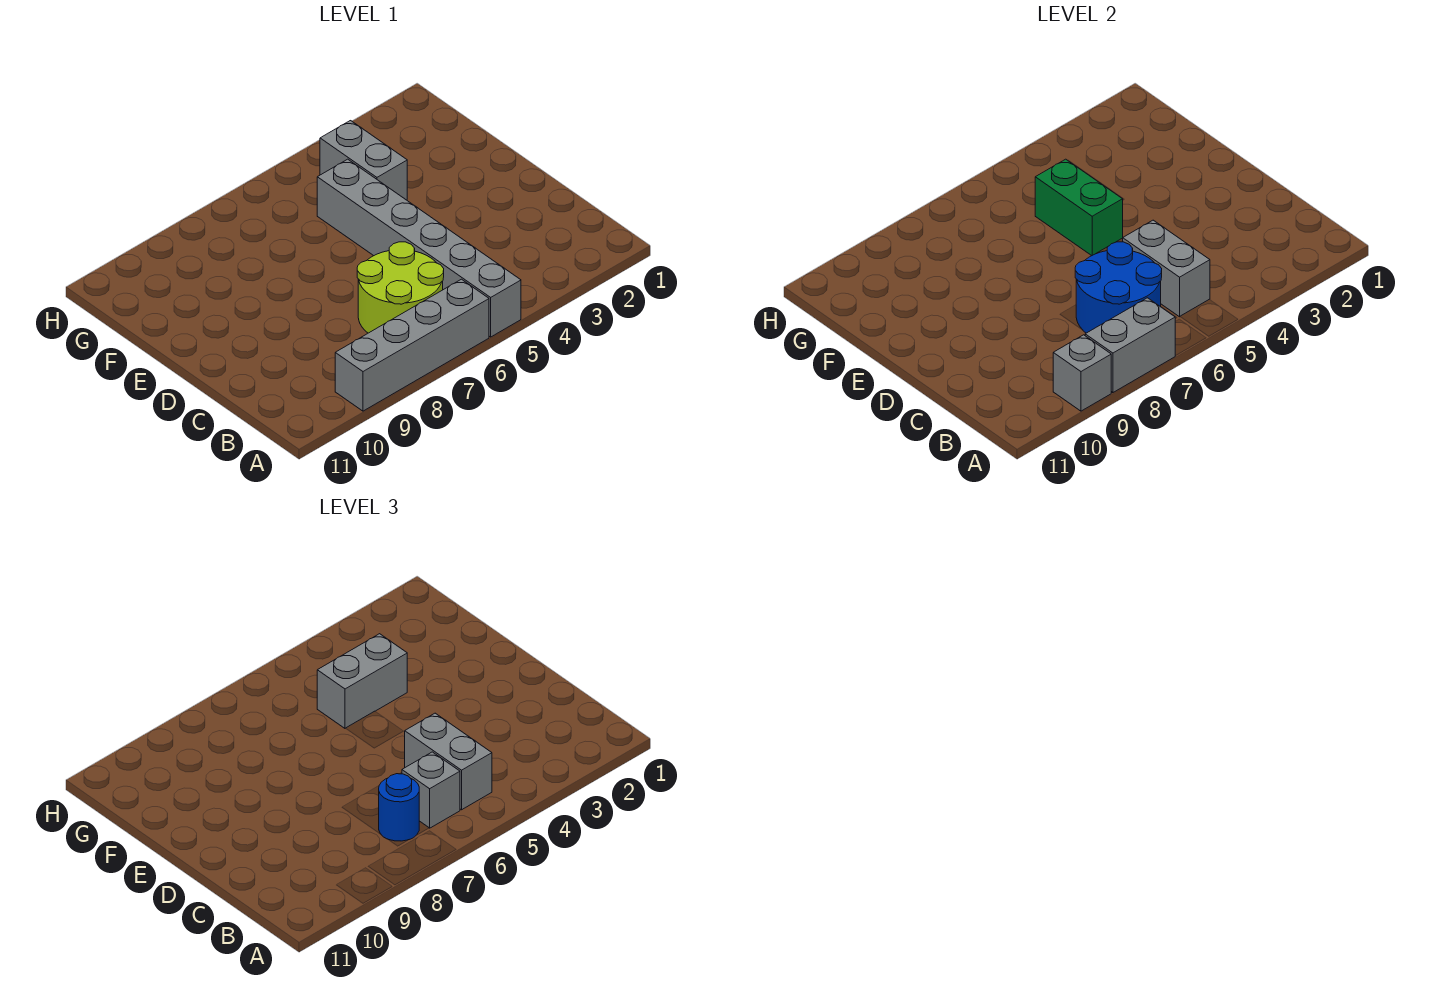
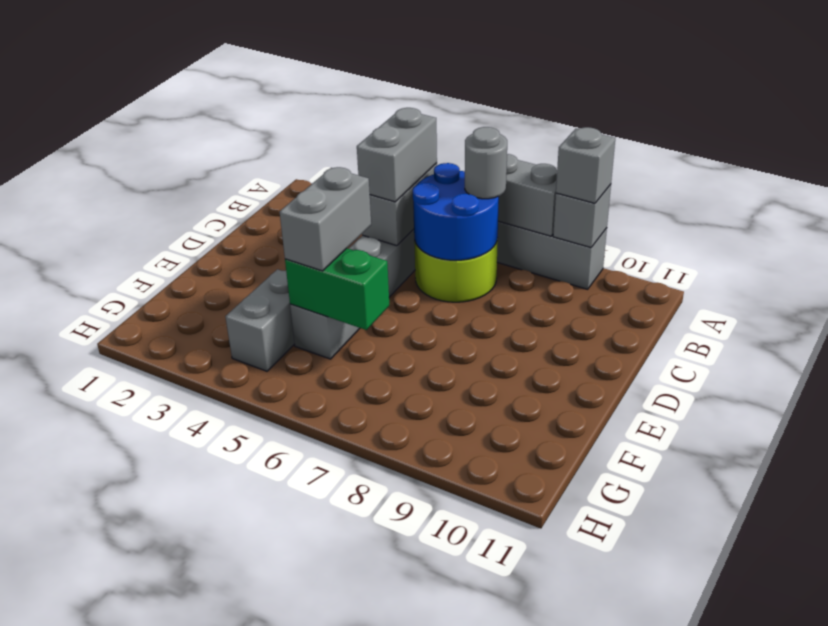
grey 1x1 brick [402,752,460,828] -> grey 1x1 brick moved to [556,127,615,203]
blue 1x1 round brick [379,774,419,841] -> grey 1x1 round brick [465,127,507,199]
green 1x2 brick [1035,159,1123,256] -> green 1x2 brick turned to [285,248,389,330]
grey 1x2 brick [317,634,407,728] -> grey 1x2 brick turned to [280,167,371,271]

